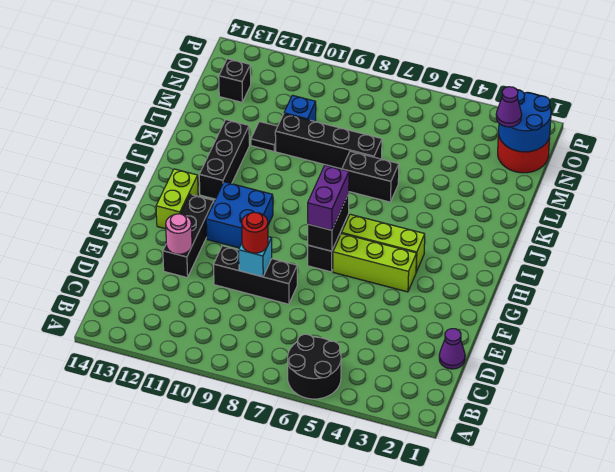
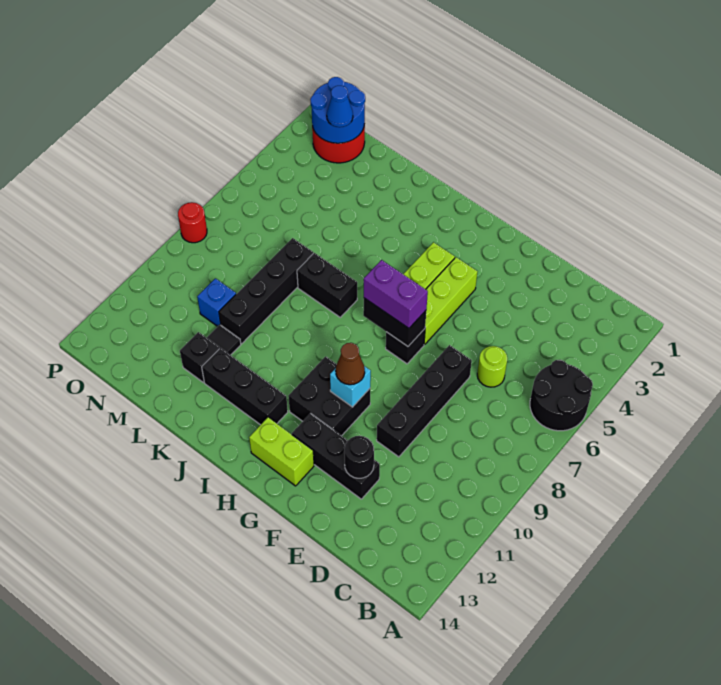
purple 1x1 cone [439,329,465,369] -> none
none -> lime 1x1 round brick [477,346,507,387]
black 1x3 brick [214,246,297,304] -> black 1x4 brick [377,345,472,457]
cyan 1x1 brick [239,237,272,277] -> cyan 1x1 brick moved to [330,366,371,407]
red 1x1 round brick [242,212,268,253] -> red 1x1 round brick moved to [178,202,207,243]
pink 1x1 round brick [166,214,192,254] -> black 1x1 round brick [344,436,374,478]
blue 2x2 brick [206,182,273,248] -> black 2x2 brick [288,356,370,436]
none -> brown 1x1 cone [336,343,365,385]
black 1x2 brick [342,151,399,202] -> black 1x2 brick turned to [297,253,357,317]
purple 1x1 cone [496,87,522,127] -> blue 1x1 cone [327,86,353,127]
black 1x1 brick [219,59,251,102] -> black 1x1 brick moved to [180,332,219,383]

